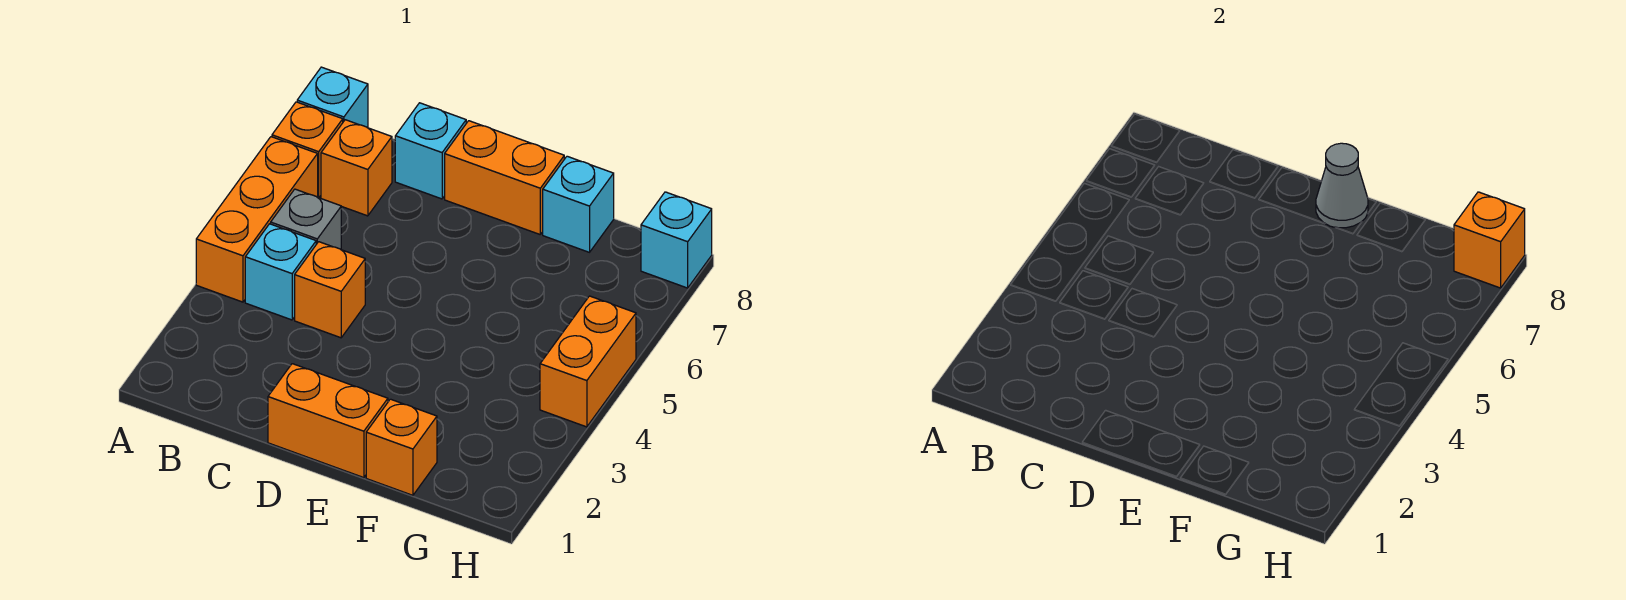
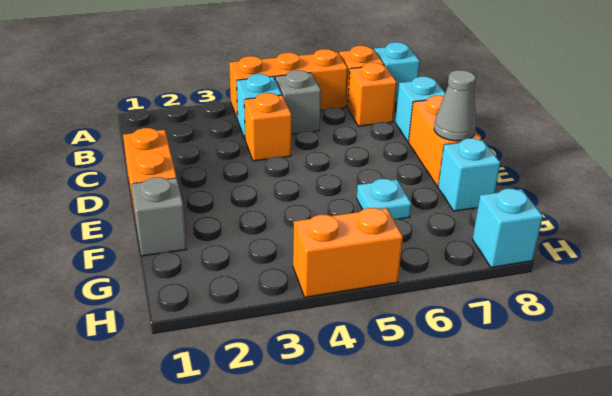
orange 1x1 brick [366,399,437,495] -> grey 1x1 brick [131,177,187,256]
none -> cyan 1x1 plate [357,179,412,219]
orange 1x1 brick [1454,192,1525,288] -> none

